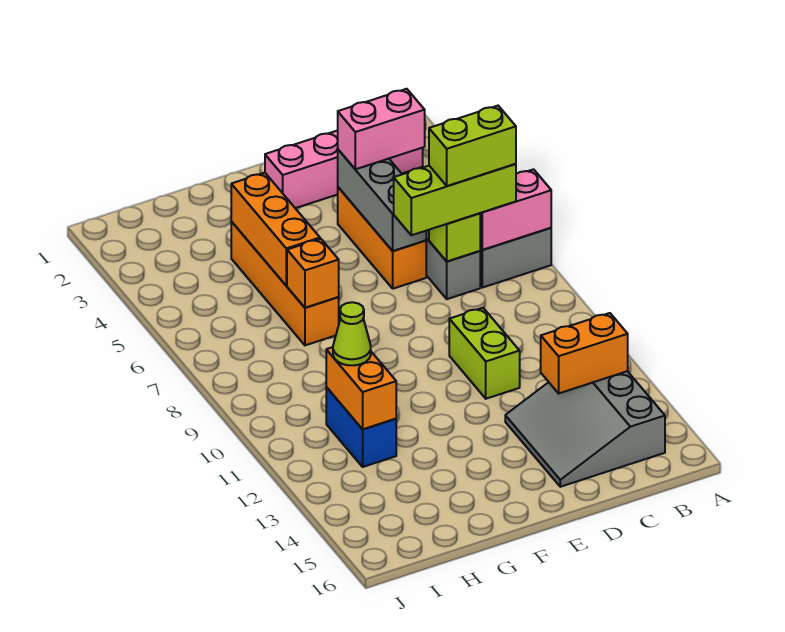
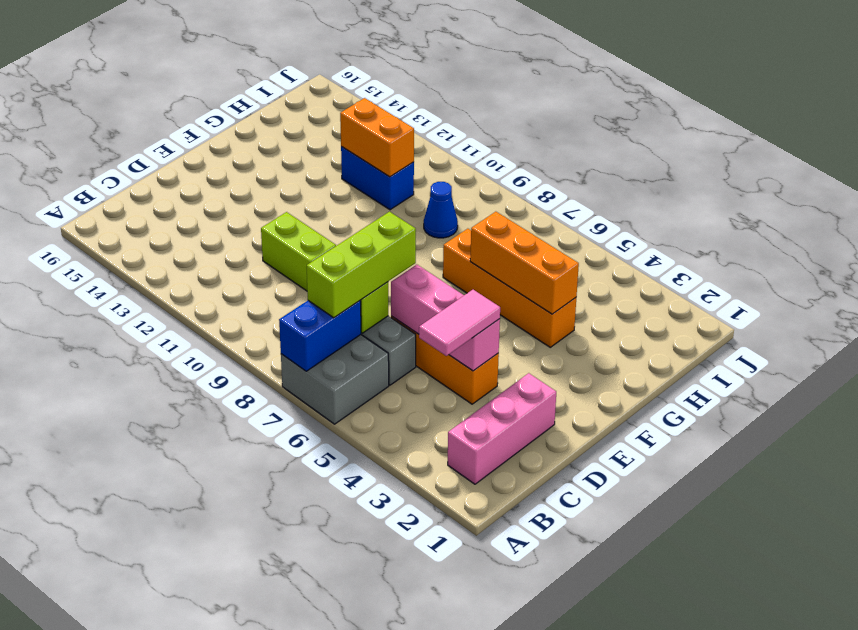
pink 1x2 brick [480,169,551,250] -> blue 1x2 brick [279,301,361,371]
pink 1x4 brick [265,130,423,208] -> pink 1x3 brick [448,373,556,484]
lime 1x2 brick [429,106,516,186] -> none
grey 3x3 slope [505,371,665,487] -> none
orange 1x2 brick [541,313,628,393] -> none
pink 1x2 brick [338,89,425,169] -> pink 1x2 tile [419,290,500,356]
grey 1x3 brick [338,150,426,251] -> pink 1x3 brick [391,265,500,371]
orange 1x1 brick [287,239,339,308] -> none
none -> blue 1x1 cone [424,182,458,238]
lime 1x1 cone [333,302,371,365] -> none

